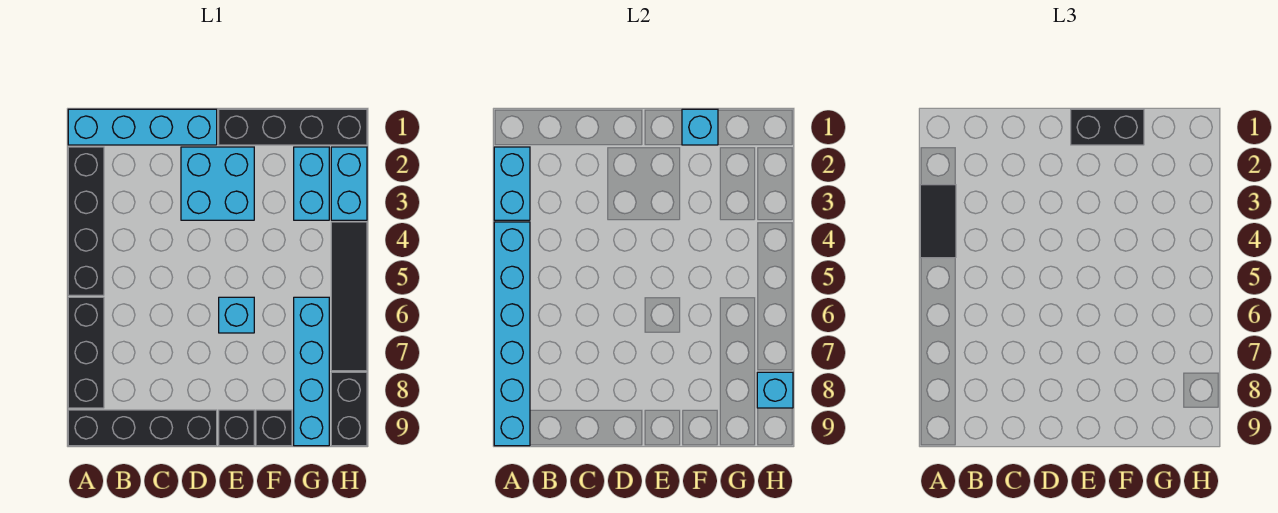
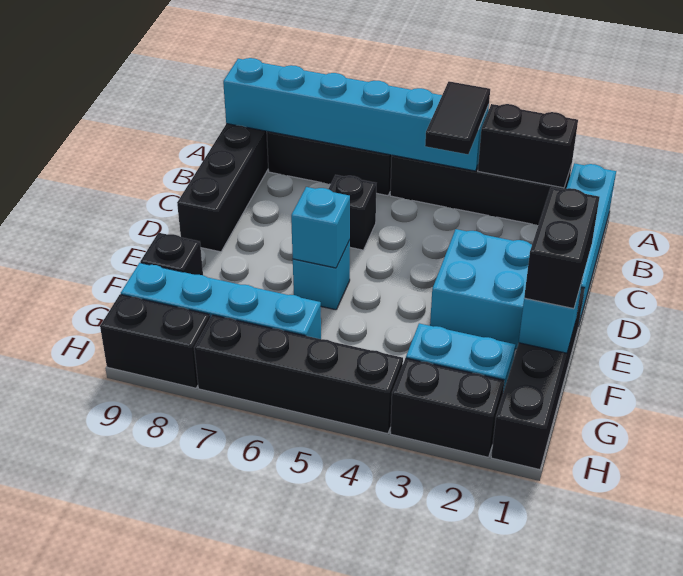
cyan 1x2 brick [494,147,530,220] -> black 1x2 brick [478,104,578,188]
black 1x2 tile [920,185,956,258] -> black 1x2 tile turned to [425,81,490,154]
black 1x1 brick [219,410,254,446] -> black 1x1 brick moved to [329,175,376,250]
cyan 1x2 brick [331,147,367,220] -> black 1x2 brick [390,358,504,457]
black 1x4 tile [331,222,367,371] -> black 1x4 brick [194,315,403,434]
cyan 1x1 brick [757,372,793,408] -> cyan 1x1 brick moved to [291,187,350,268]

